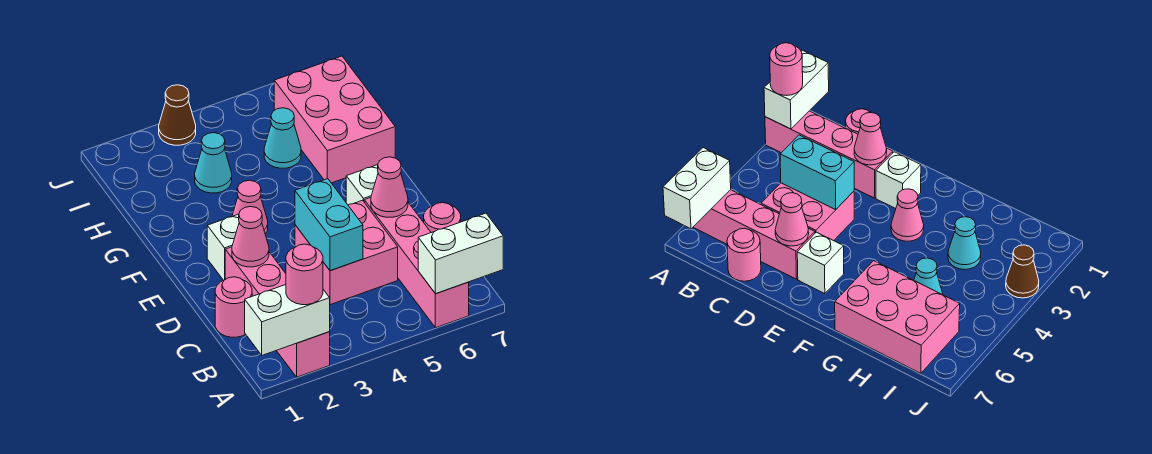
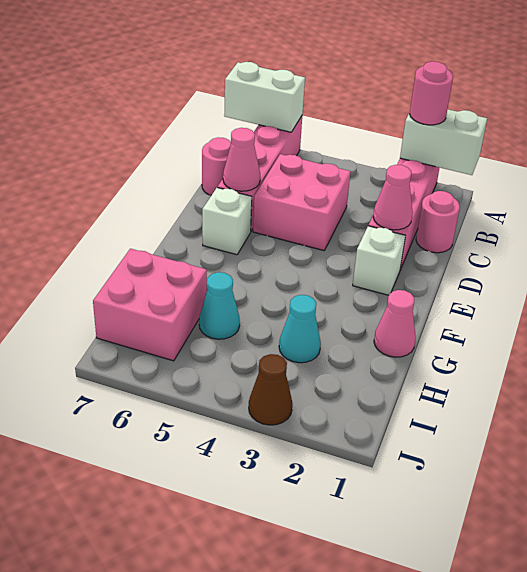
cyan 1x2 brick [295,179,363,271] -> none
pink 1x1 cone [232,180,268,234] -> pink 1x1 cone moved to [374,290,416,357]
pink 2x3 brick [274,56,395,183] -> pink 2x2 brick [93,249,207,361]

